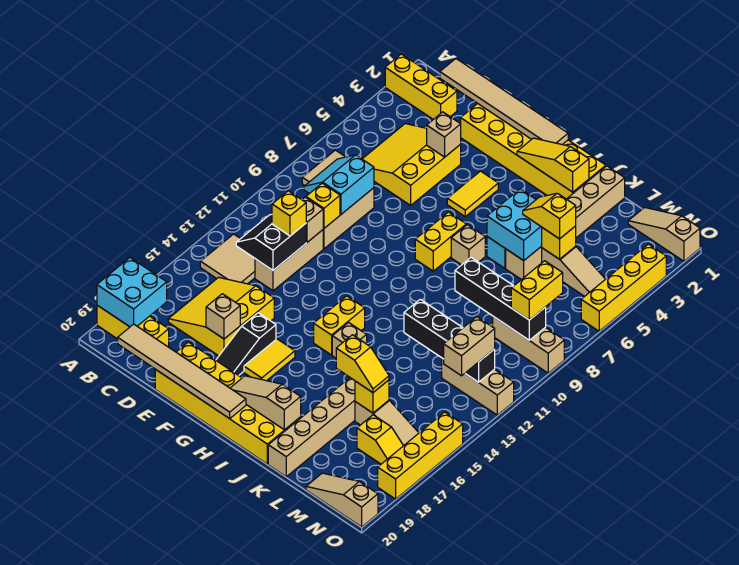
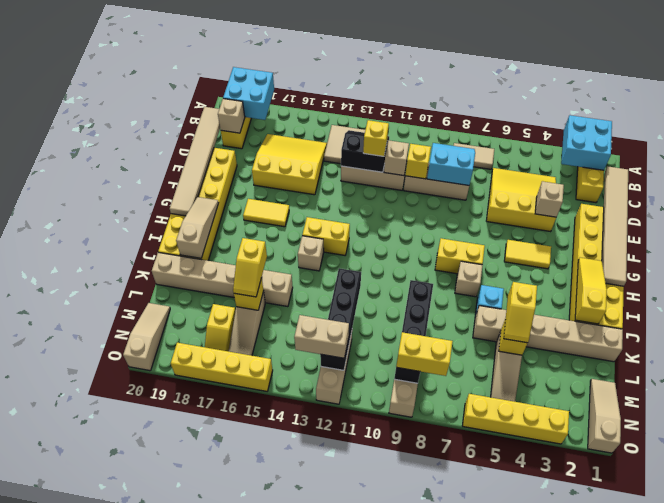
tan 1x1 brick [206,294,240,339] -> tan 1x1 brick moved to [218,99,245,133]
black 1x3 slope [216,313,276,375] -> none
cyan 2x2 brick [487,189,542,261] -> cyan 2x2 brick moved to [561,115,612,170]
yellow 1x2 slope [523,193,576,239] -> yellow 1x2 slope turned to [504,282,537,343]

